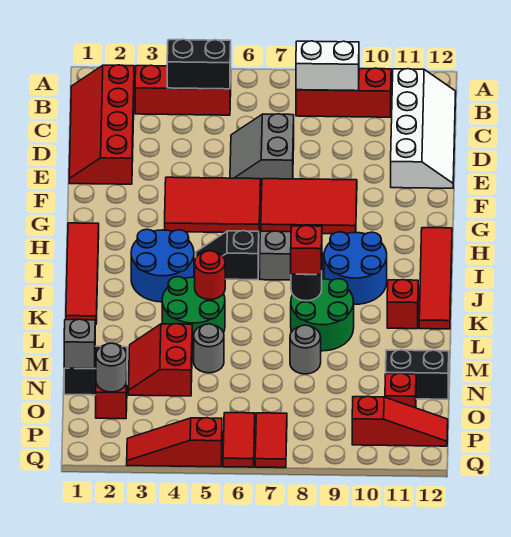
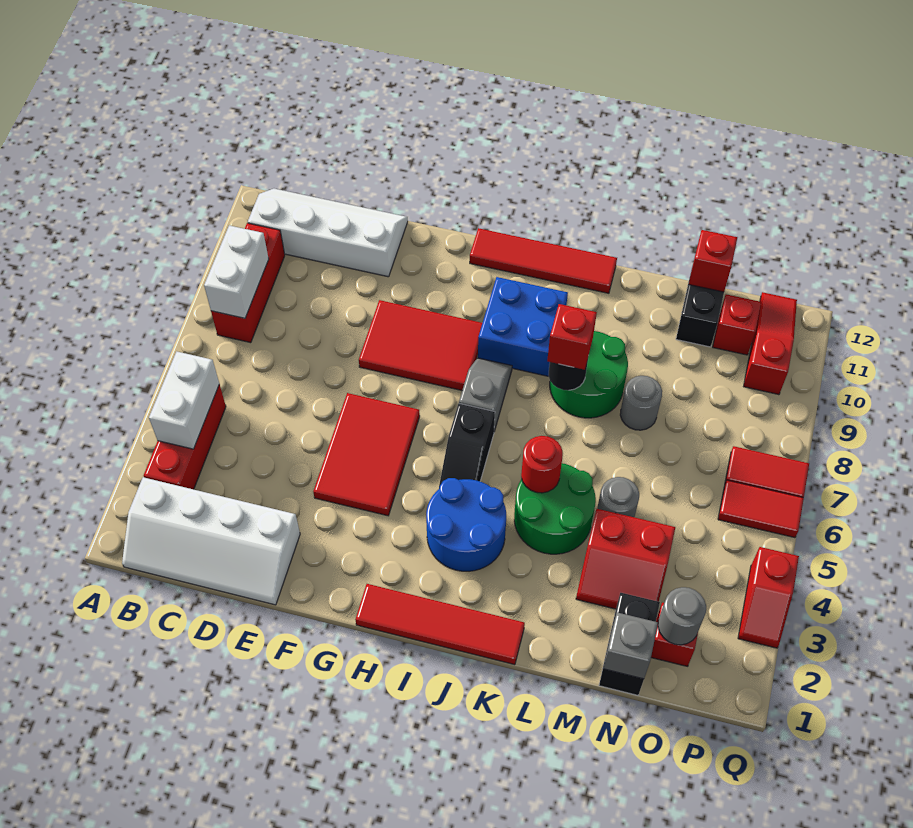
red 2x4 slope [69,65,134,184] -> white 2x4 slope [122,477,300,605]
black 1x2 brick [167,39,231,89] -> white 1x2 brick [149,352,219,449]
grey 2x2 slope [230,114,294,186] -> none
red 2x3 tile [261,179,357,234] -> red 2x3 tile turned to [359,300,482,390]
blue 2x2 round brick [324,232,387,304] -> blue 2x2 brick [478,277,568,376]
red 1x1 brick [387,280,418,329] -> red 1x1 brick moved to [689,230,737,292]
red 1x3 slope [127,418,222,467] -> red 1x2 slope [738,547,799,648]

